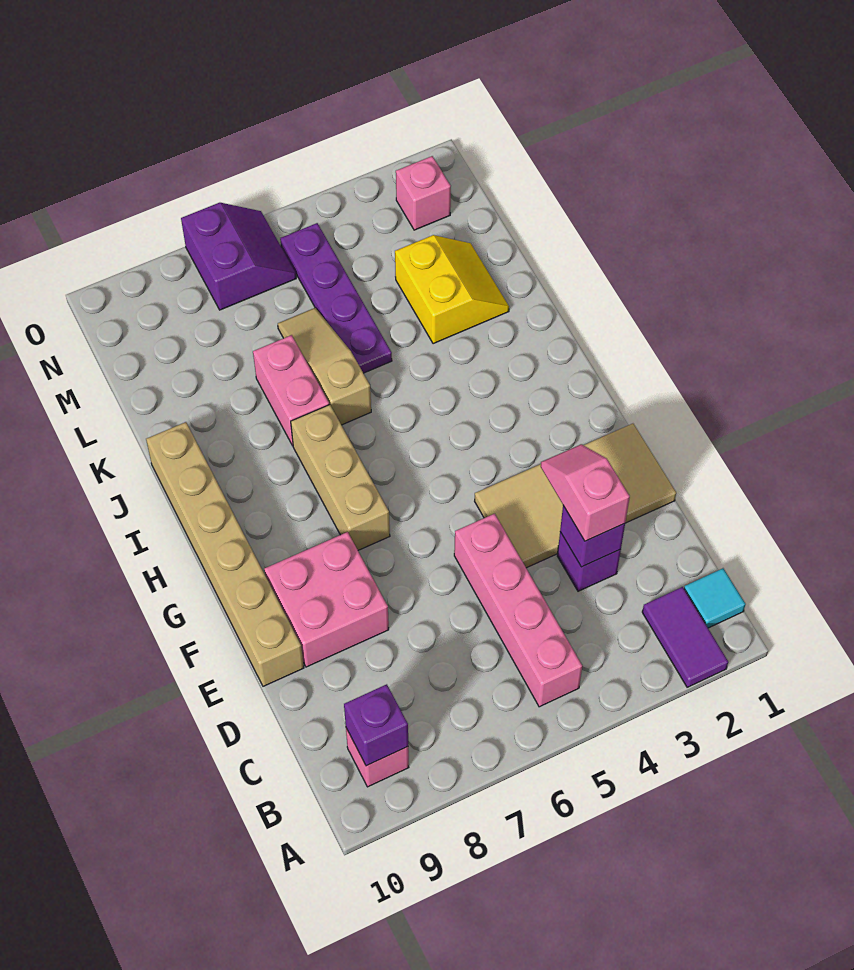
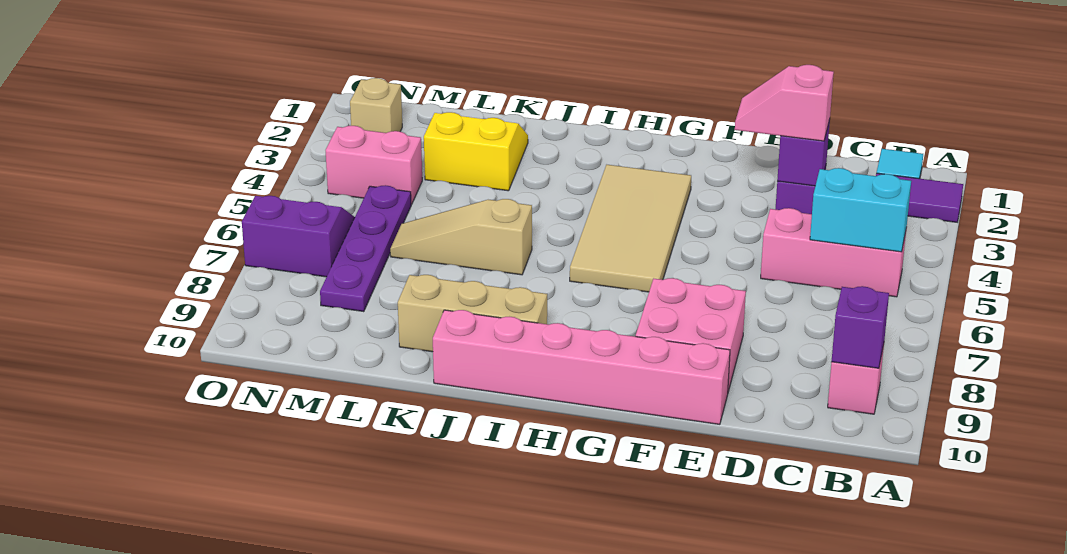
pink 1x4 brick [454,514,582,707] -> pink 1x3 brick [761,208,906,297]
none -> cyan 1x2 brick [810,168,911,252]
tan 2x4 tile [475,424,676,568] -> tan 2x4 tile moved to [570,165,691,292]
tan 1x6 brick [146,422,304,686] -> pink 1x6 brick [433,310,730,424]
tan 1x3 brick [291,405,390,550] -> tan 1x3 brick moved to [398,275,547,352]
pink 1x2 brick [253,335,329,446] -> pink 1x2 brick moved to [326,126,422,205]
purple 1x4 plate [280,223,392,373] -> purple 1x4 plate turned to [320,185,411,312]
pink 1x1 brick [396,156,451,230] -> tan 1x1 brick [350,78,402,133]

